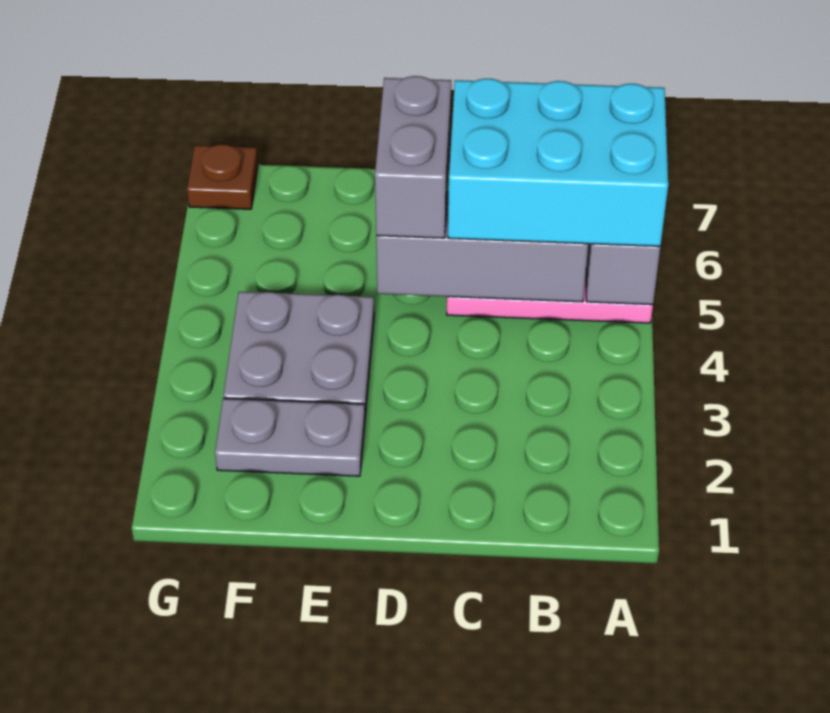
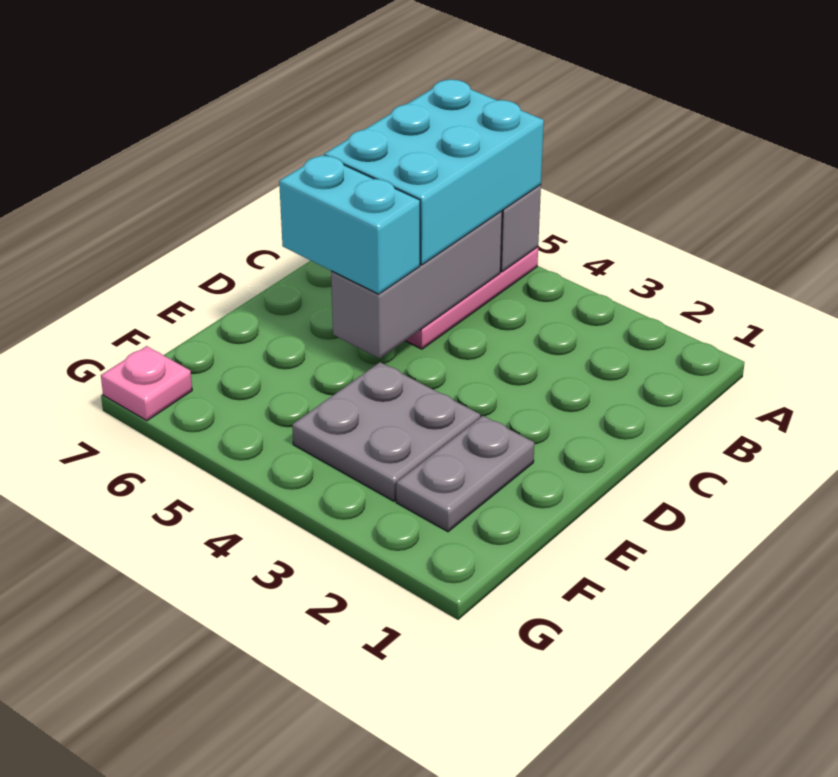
grey 1x2 brick [375,76,451,238] -> cyan 1x2 brick [279,155,420,294]
brown 1x1 plate [187,144,258,209] -> pink 1x1 plate [101,346,192,421]

